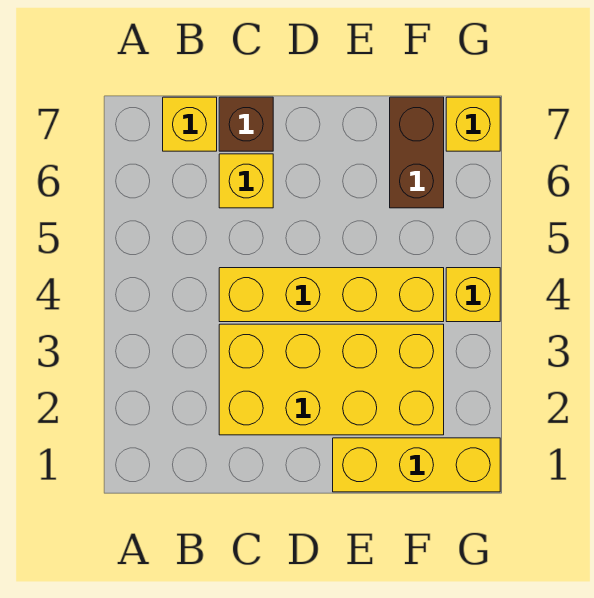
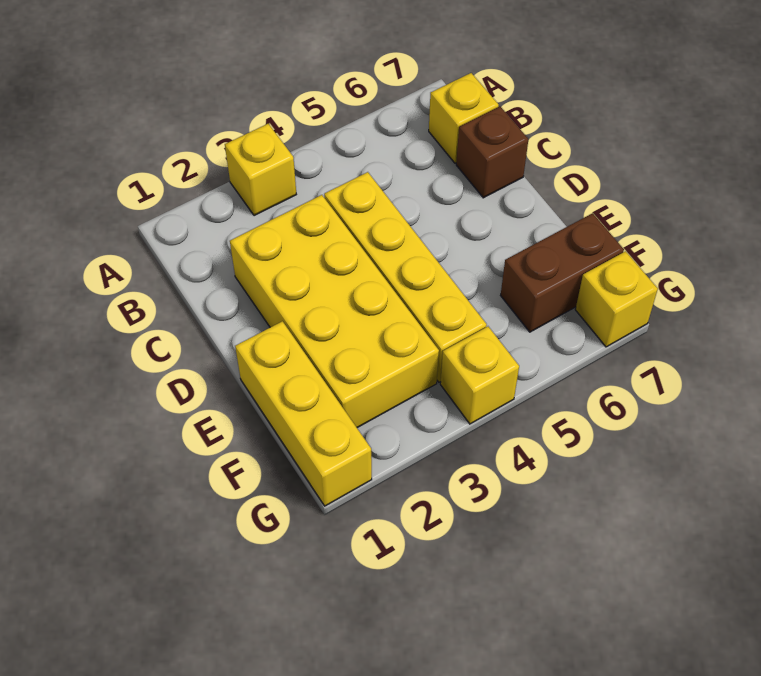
yellow 1x1 brick [219,154,273,208] -> yellow 1x1 brick moved to [225,124,296,216]

